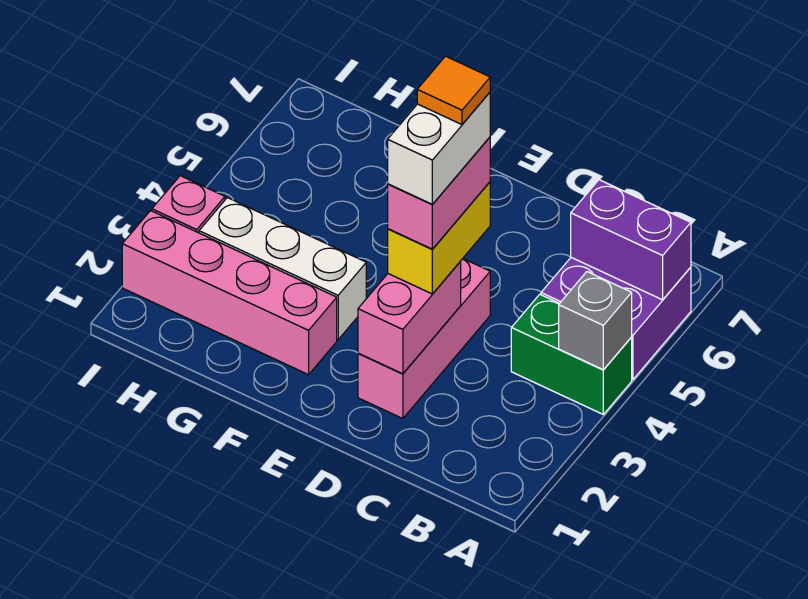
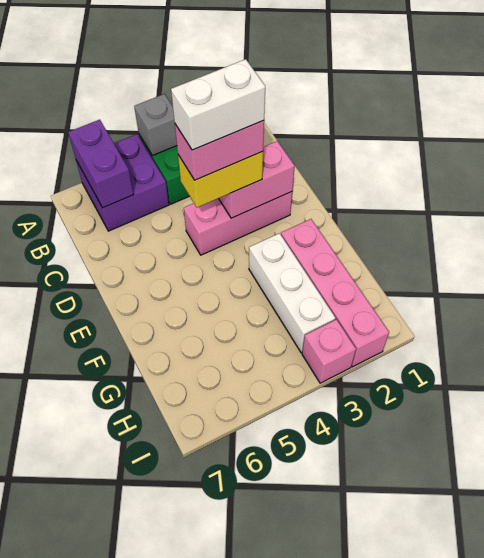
orange 1x1 tile [417,56,490,125] -> none

